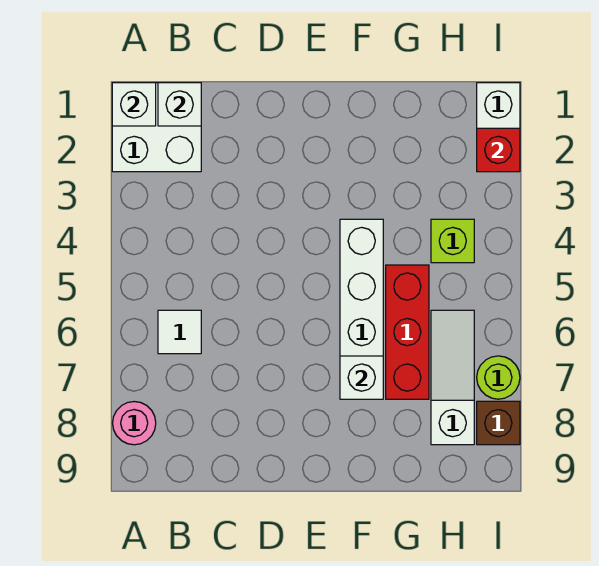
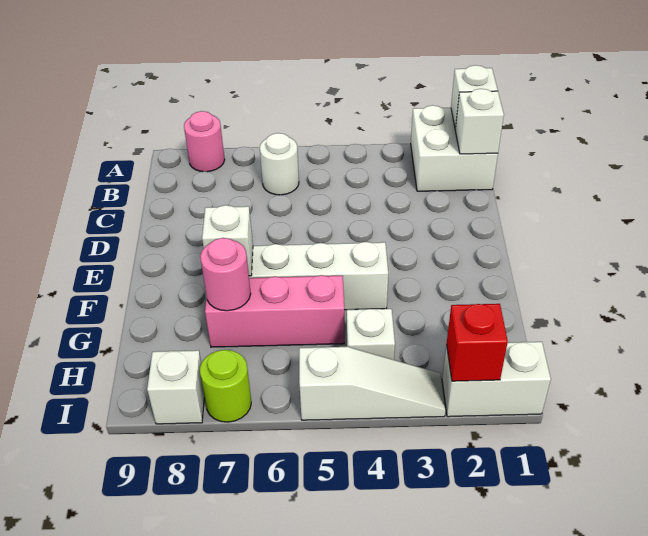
white 1x1 tile [158,310,201,354] -> white 1x1 round brick [260,133,299,195]
red 1x3 brick [386,265,429,399] -> pink 1x3 brick [205,275,344,347]
none -> pink 1x1 round brick [200,238,251,311]
lime 1x1 brick [431,219,474,263] -> white 1x1 brick [347,309,395,360]
white 1x3 slope [431,310,474,445] -> white 1x3 slope moved to [299,347,446,420]
brown 1x1 brick [477,401,520,445] -> white 1x1 brick [147,350,204,424]

